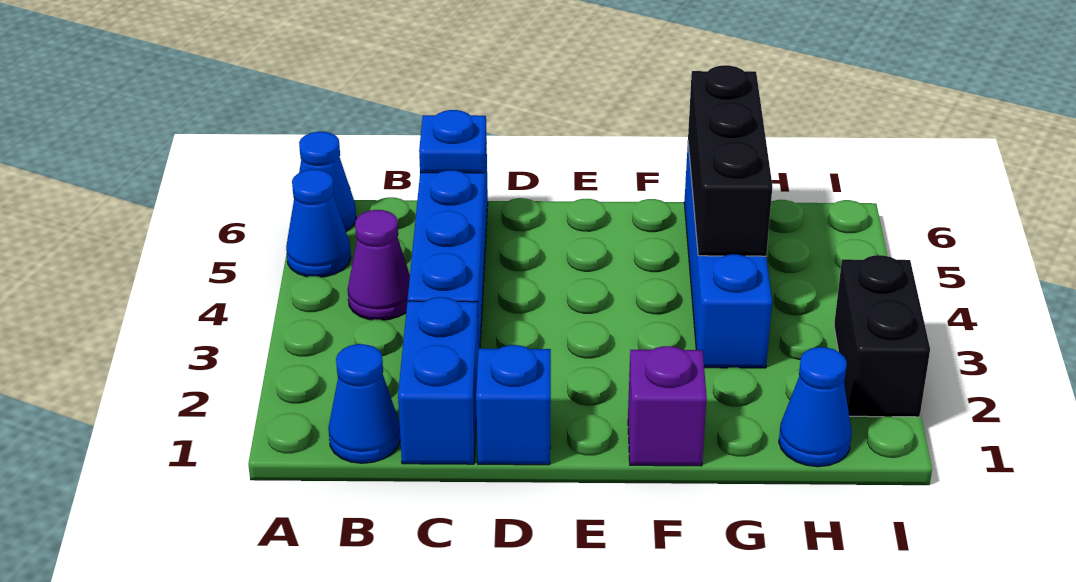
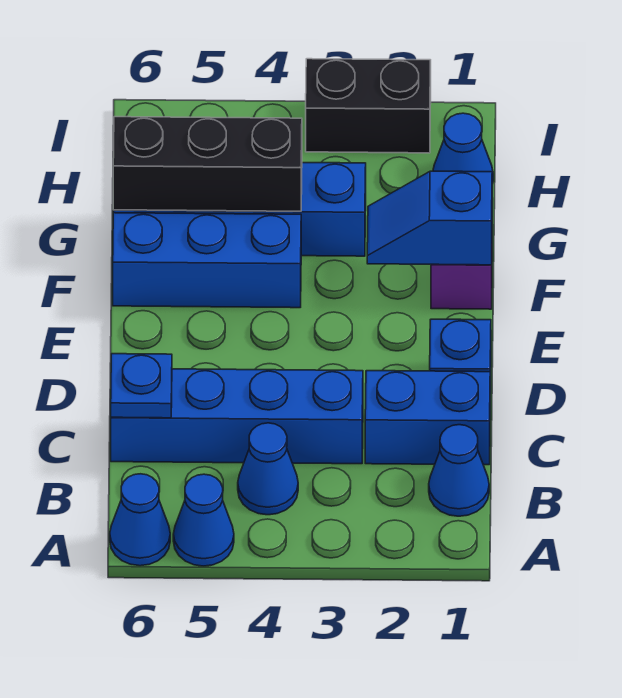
purple 1x1 cone [348,210,410,320] -> blue 1x1 cone [238,423,298,515]
none -> blue 1x2 slope [367,171,492,265]
none -> blue 1x3 brick [113,213,301,308]

